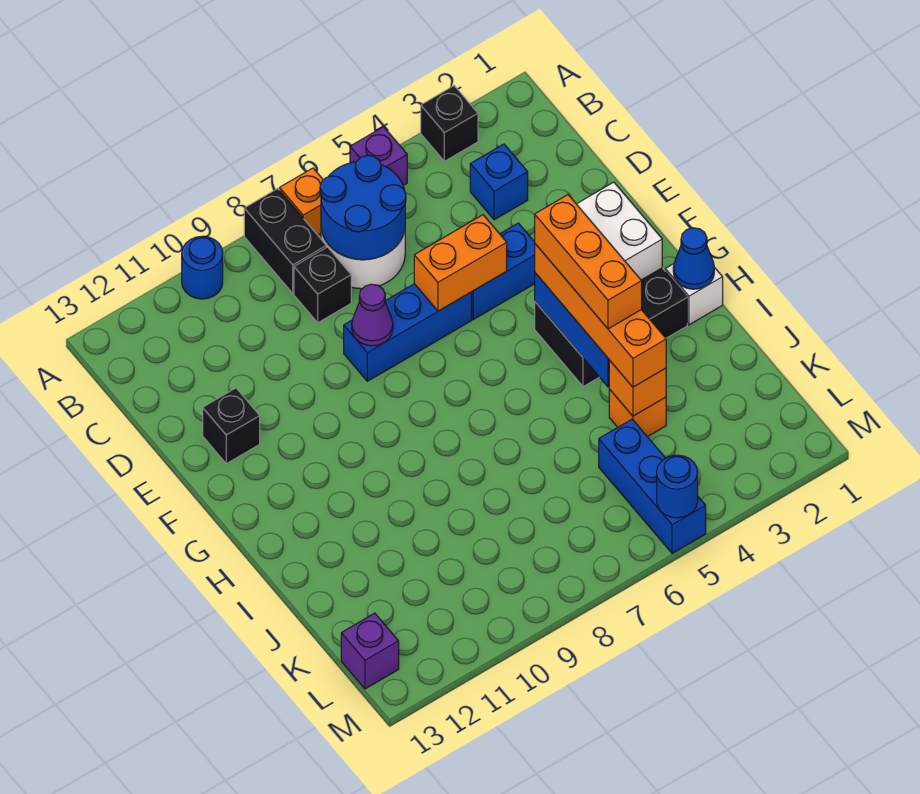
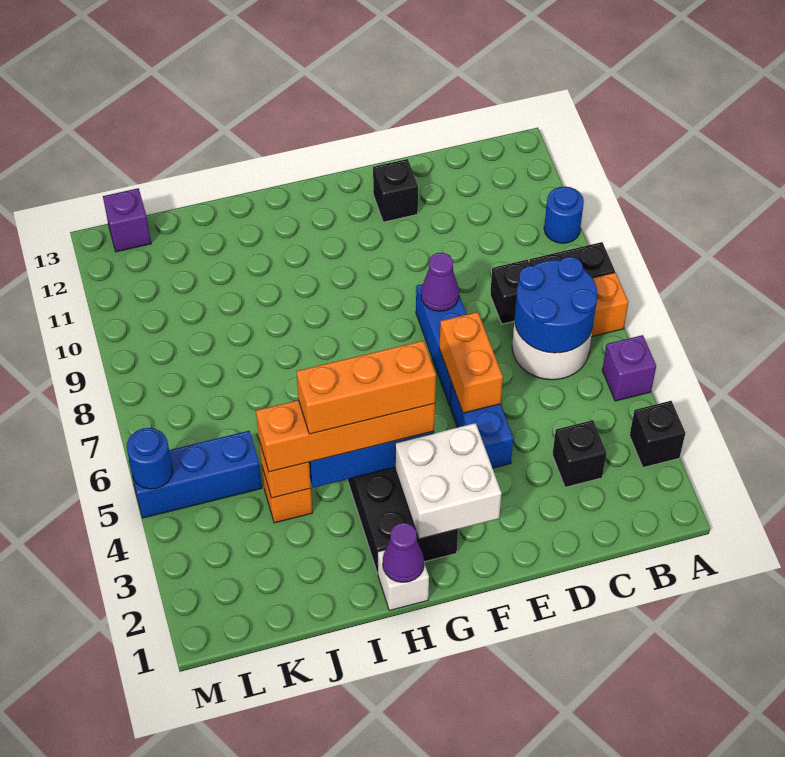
blue 1x1 brick [470,144,528,220] -> black 1x1 brick [552,420,606,487]
blue 1x1 cone [673,228,714,289] -> purple 1x1 cone [383,523,424,582]

